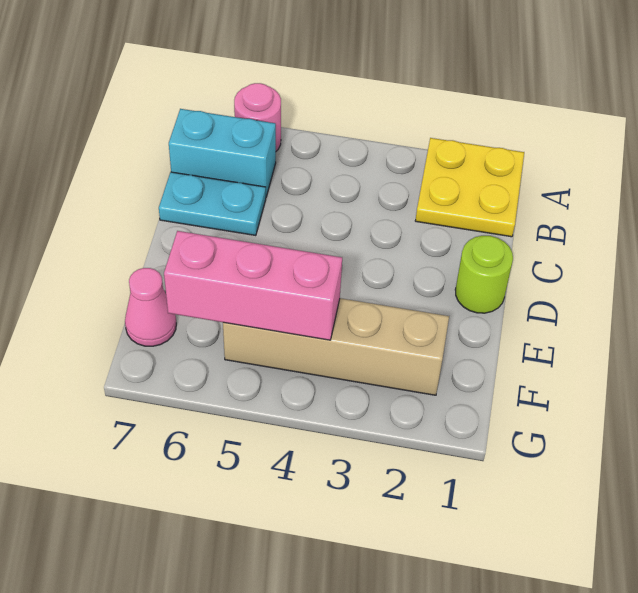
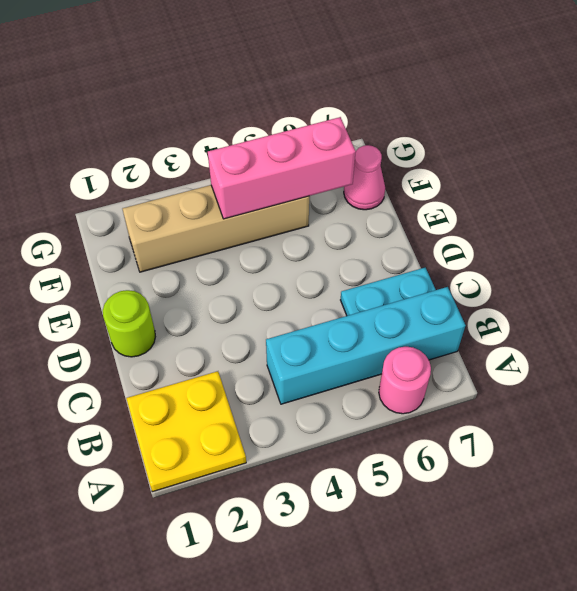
cyan 1x2 brick [169,109,276,196] -> cyan 1x4 brick [266,287,466,404]

